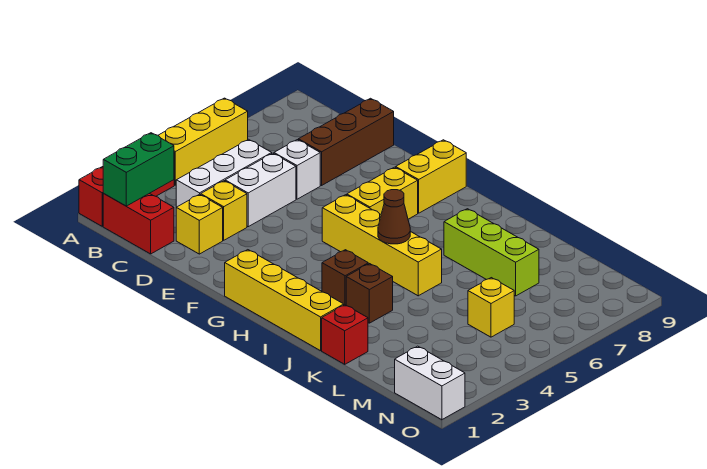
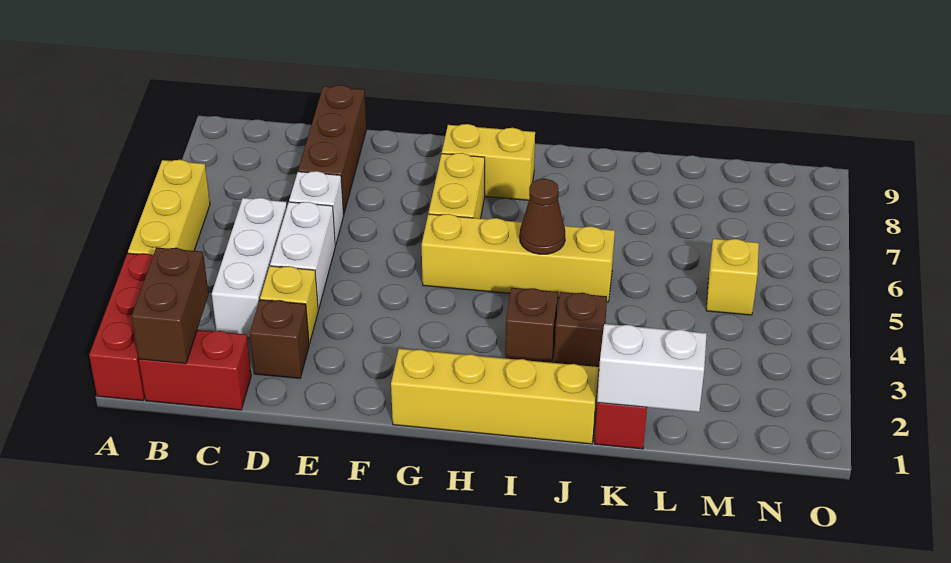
green 1x2 brick [103,133,174,206] -> brown 1x2 brick [132,247,209,364]
yellow 1x1 brick [176,194,223,254] -> brown 1x1 brick [250,300,309,378]
yellow 1x2 brick [396,140,466,213] -> yellow 1x2 brick turned to [442,124,535,200]
lime 1x3 brick [444,209,539,296] -> none
white 1x2 brick [395,346,465,420] -> white 1x2 brick moved to [597,324,707,412]

